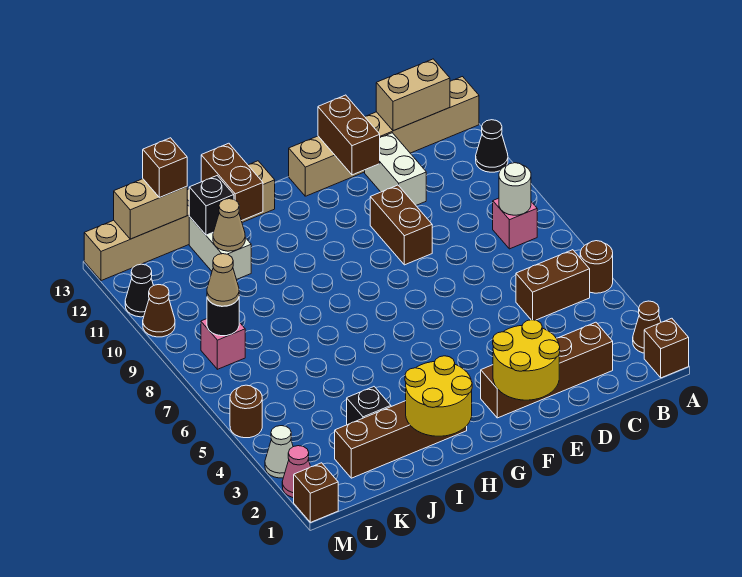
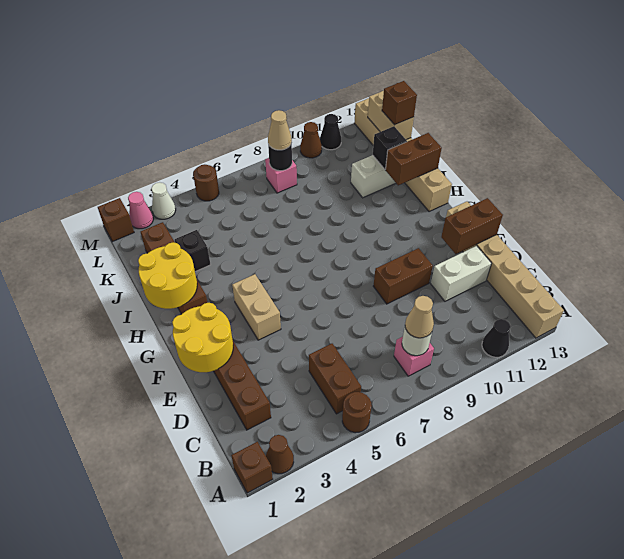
tan 1x2 brick [376,59,450,131] -> tan 1x2 brick moved to [232,274,281,340]
tan 1x1 cone [213,199,245,251] -> tan 1x1 cone moved to [405,296,434,338]

